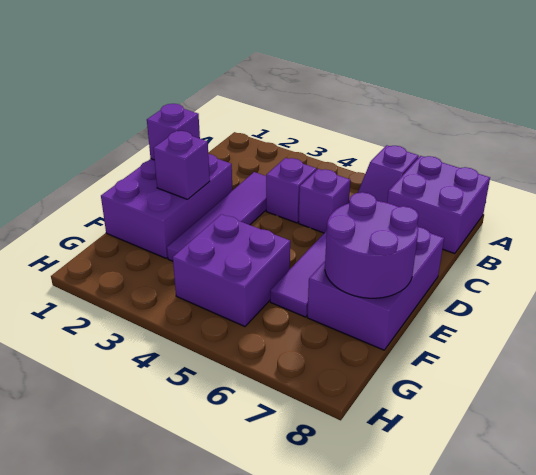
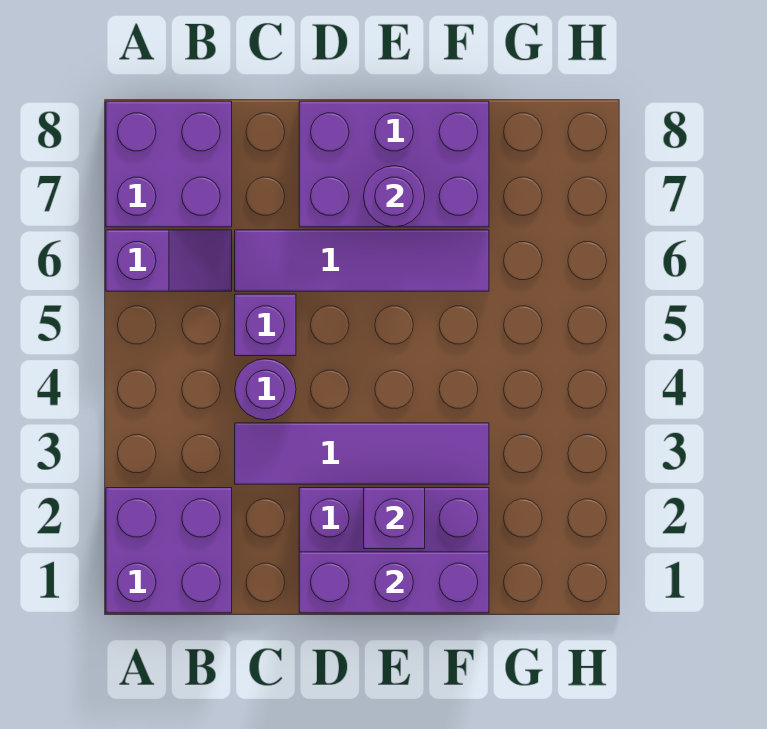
purple 1x1 brick [266,158,317,223] -> purple 1x1 round brick [235,359,296,420]
purple 1x1 brick [147,104,200,160] -> purple 1x3 brick [299,552,489,613]
purple 2x2 round brick [325,192,418,298] -> purple 1x1 round brick [364,166,425,227]
purple 2x2 brick [173,214,290,327] -> purple 2x2 brick moved to [106,488,232,613]

